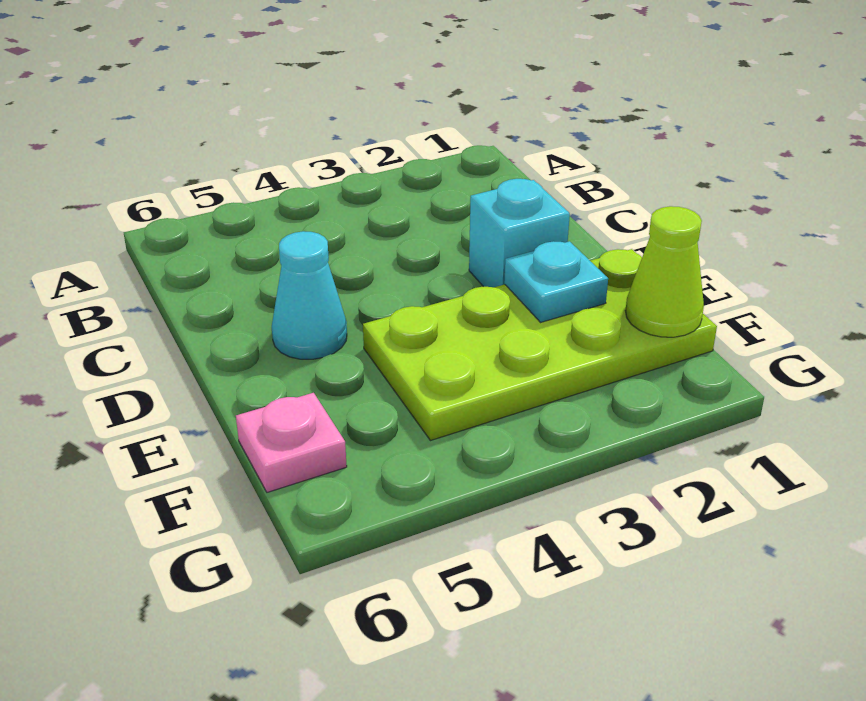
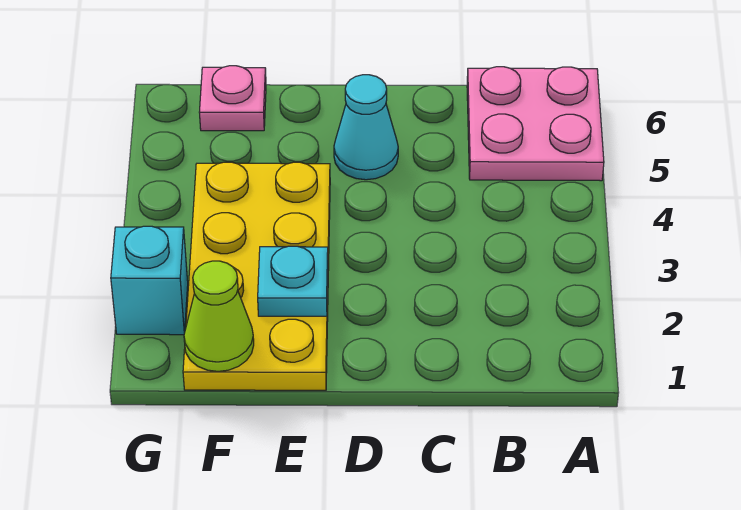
none -> pink 2x2 plate [467,67,604,181]
cyan 1x1 brick [469,179,570,287] -> cyan 1x1 brick moved to [111,226,188,335]
lime 2x4 plate [363,249,717,441] -> yellow 2x4 plate [183,162,330,390]

